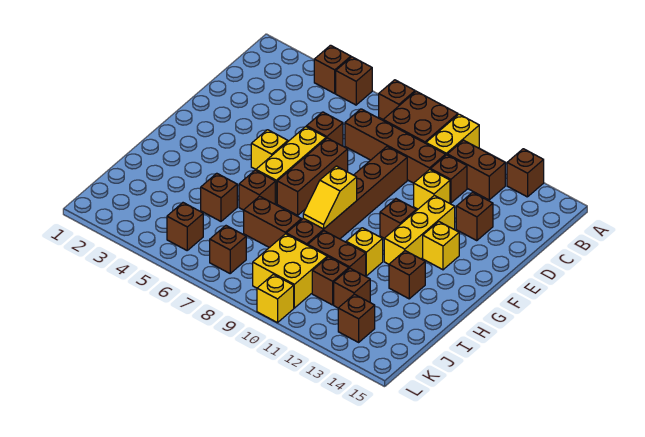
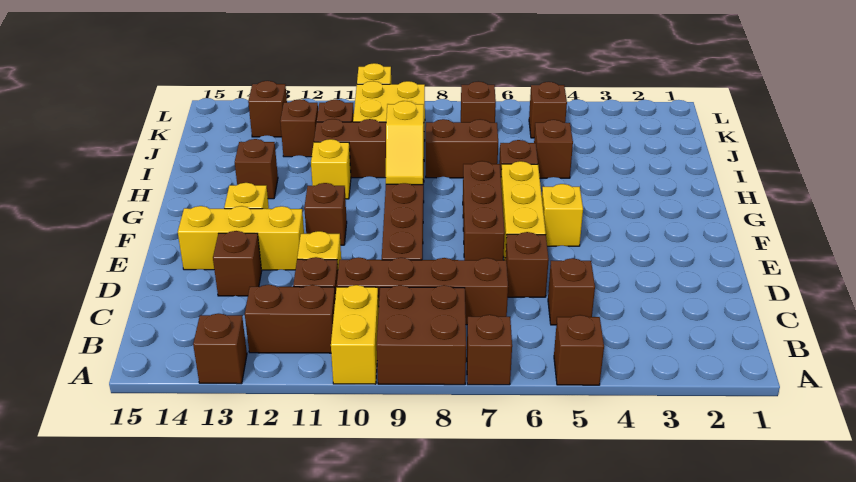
brown 1x1 brick [314,45,351,93] -> brown 1x1 brick moved to [548,258,595,325]
yellow 1x3 brick [384,195,455,264] -> yellow 1x3 brick turned to [178,206,304,270]
yellow 1x2 slope [303,166,357,229] -> yellow 1x2 slope turned to [386,101,424,185]

